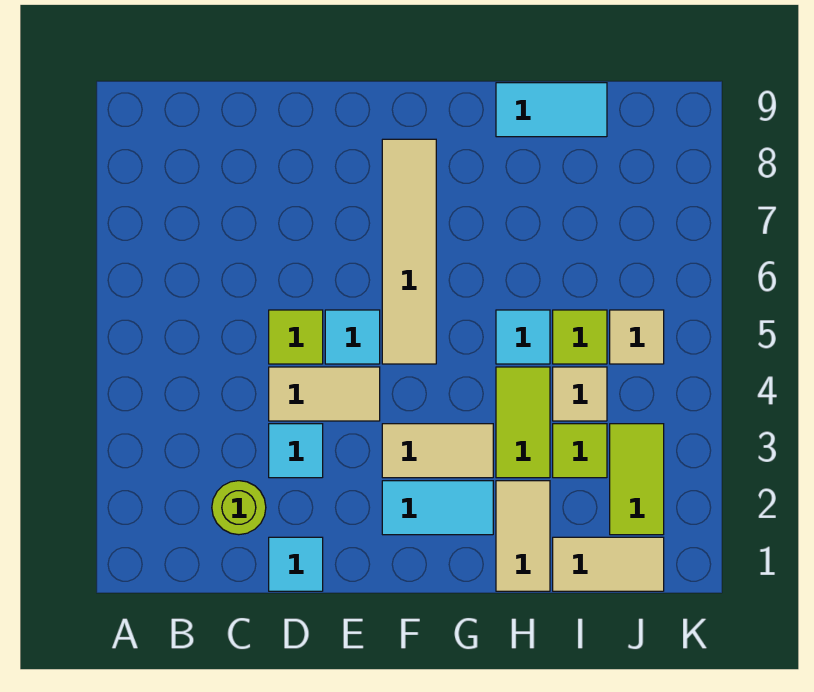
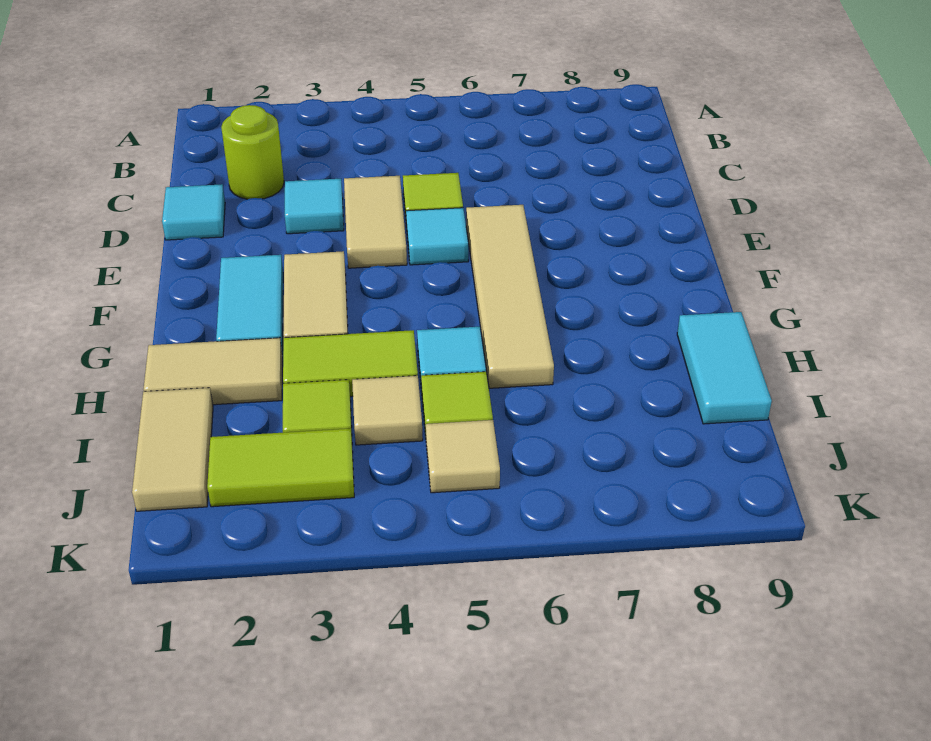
tan 1x4 tile [382,139,436,364] -> tan 1x4 tile turned to [466,205,554,388]

